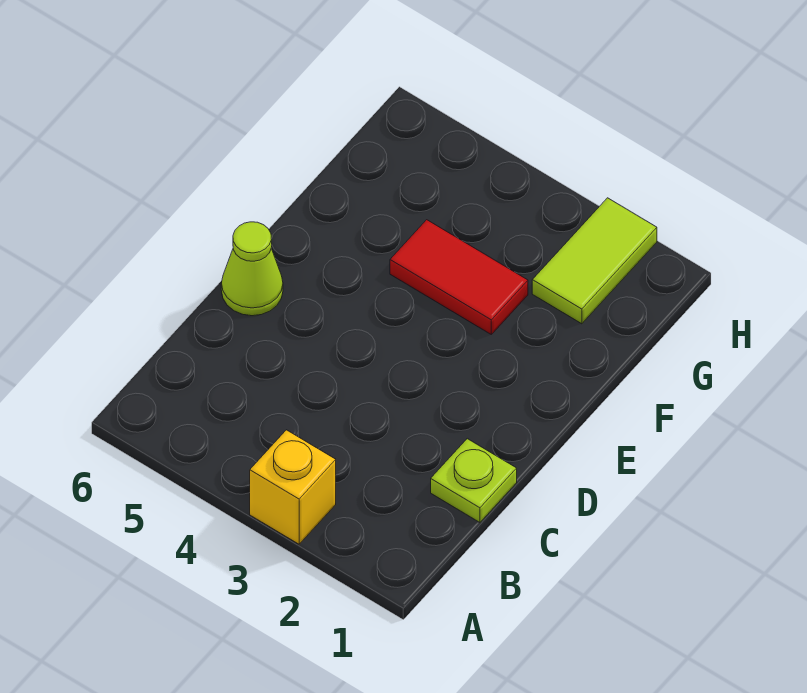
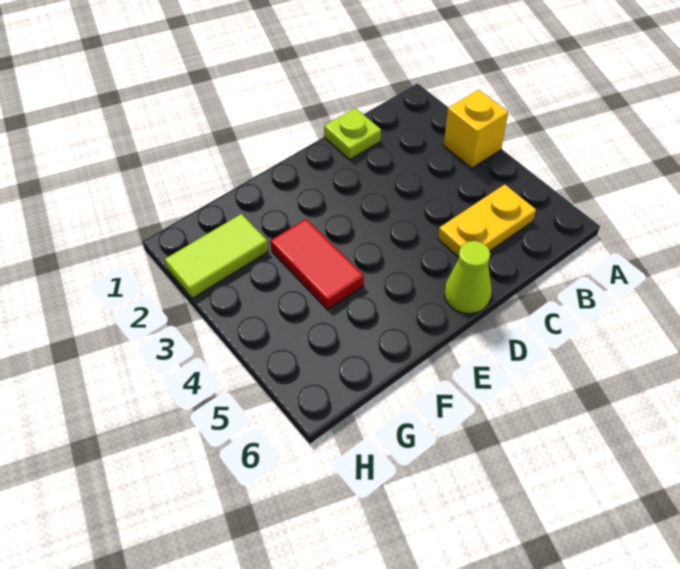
none -> yellow 1x2 plate [438,184,536,257]

